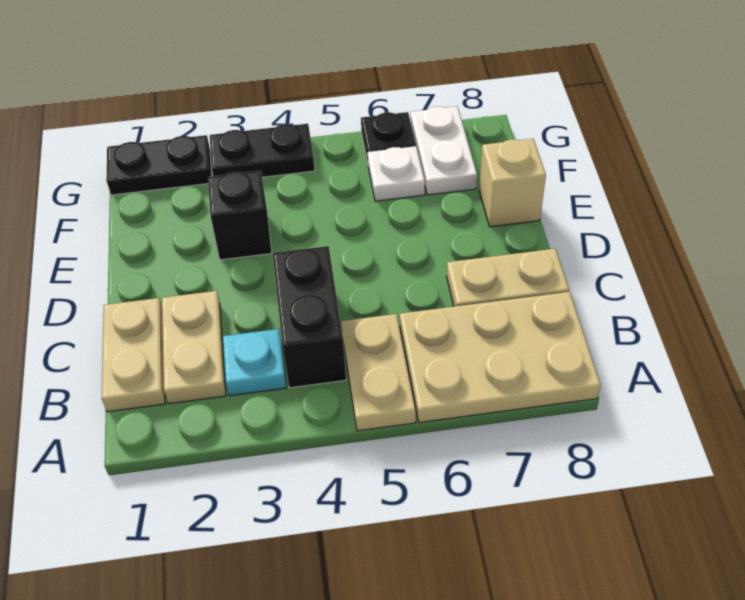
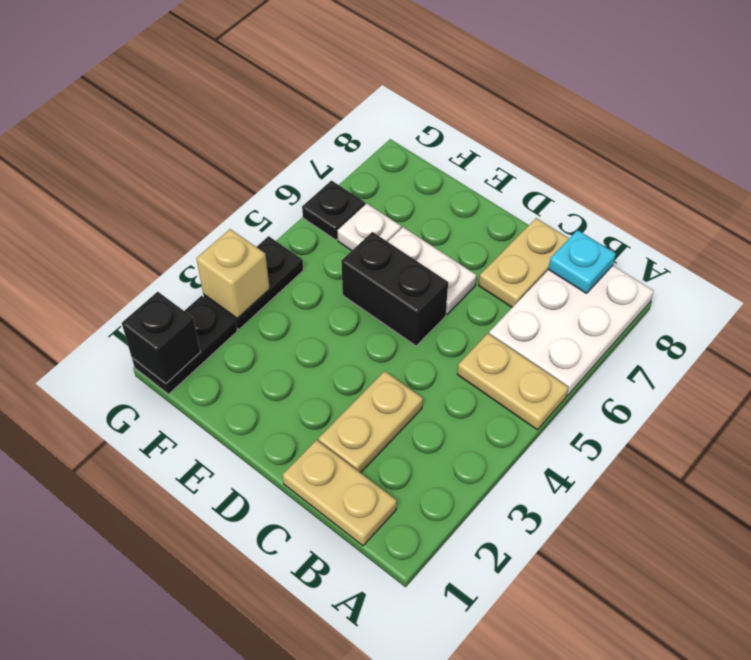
tan 2x3 plate [400,292,601,423] -> white 2x3 plate [489,266,654,396]
tan 1x2 plate [162,291,226,404] -> tan 1x2 plate turned to [318,371,423,473]
cyan 1x1 plate [223,329,286,396] -> cyan 1x1 plate moved to [548,230,616,293]
black 1x2 brick [273,246,346,388] -> black 1x2 brick moved to [341,232,448,346]
black 1x1 brick [208,171,272,260] -> black 1x1 brick moved to [122,292,200,384]
tan 1x1 brick [479,139,546,227] -> tan 1x1 brick moved to [196,229,269,318]
white 1x2 plate [411,106,477,195] -> white 1x2 plate moved to [388,227,477,315]

